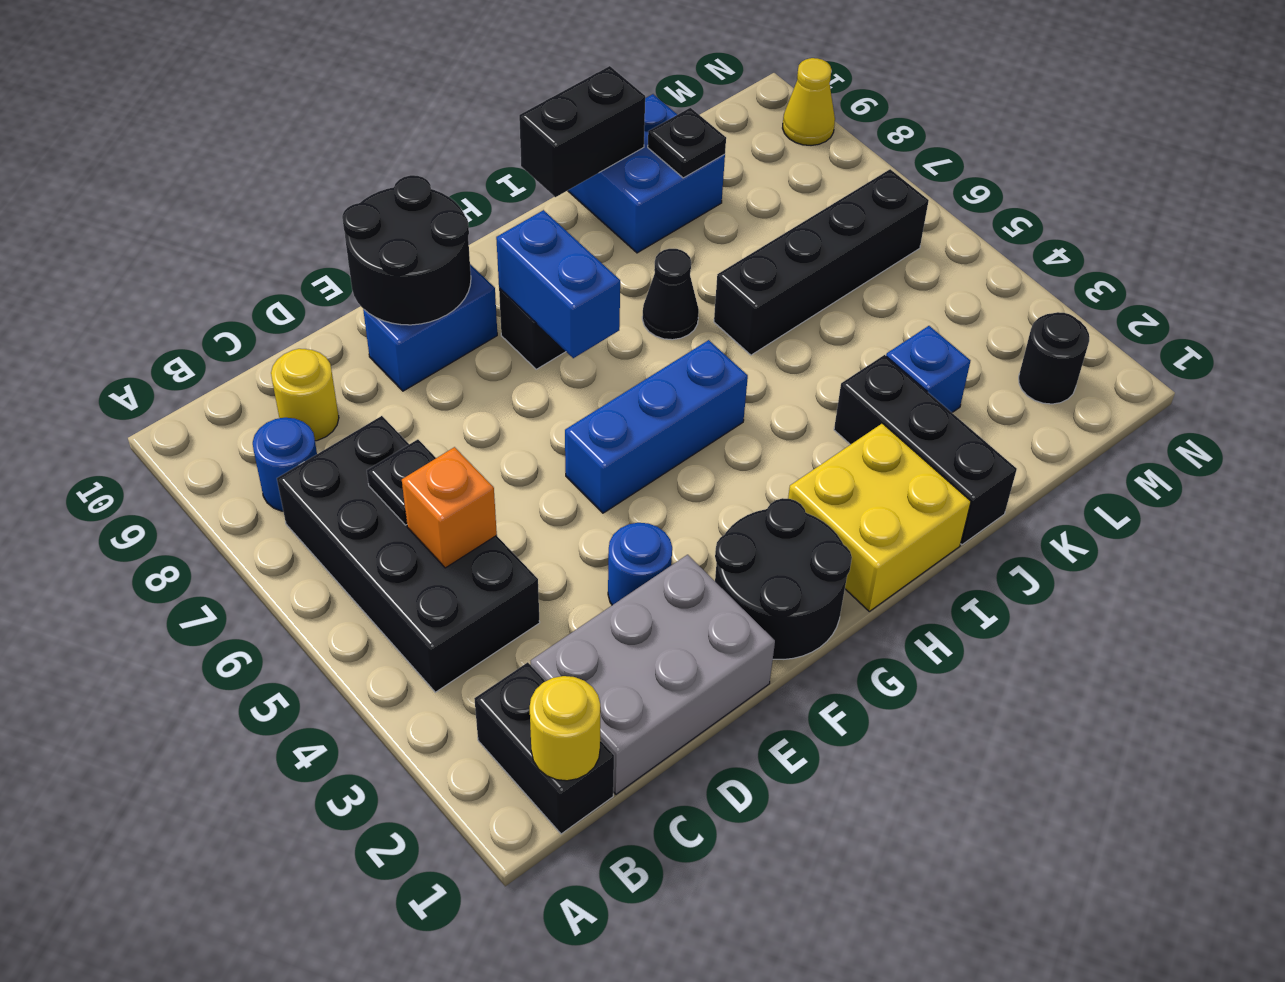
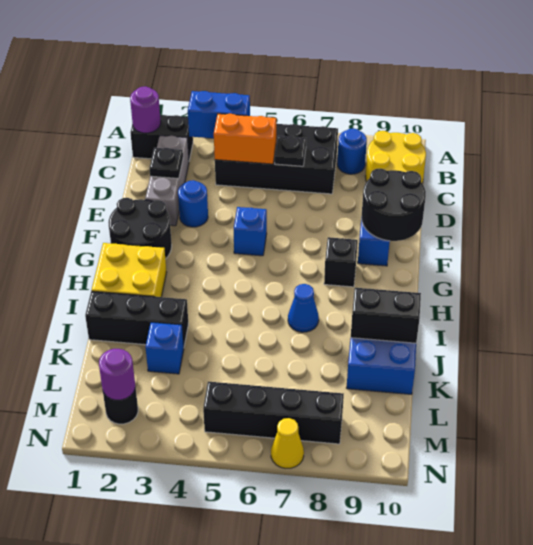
yellow 1x1 round brick [530,676,600,781] -> purple 1x1 round brick [130,86,161,133]
grey 2x3 brick [531,555,775,794] -> grey 1x3 brick [145,136,189,226]
orange 1x1 brick [402,447,497,568] -> orange 1x2 brick [214,114,276,164]
yellow 1x1 round brick [271,349,339,441] -> yellow 2x2 round brick [365,131,426,184]
blue 1x3 brick [565,340,748,513] -> blue 1x1 brick [234,207,267,256]
blue 1x2 brick [496,210,620,358] -> blue 1x2 brick moved to [188,91,250,138]
black 1x1 cone [642,249,699,340] -> blue 1x1 cone [288,284,319,332]
black 1x2 brick [519,66,645,197] -> black 1x2 brick turned to [351,288,421,343]
black 1x4 brick [714,169,929,355] -> black 1x4 brick turned to [203,382,344,444]
black 1x1 plate [648,108,726,178] -> black 1x1 plate moved to [149,148,183,179]
none -> purple 1x1 round brick [99,349,135,400]
yellow 1x1 cone [783,58,835,145] -> yellow 1x1 cone moved to [271,418,304,468]

